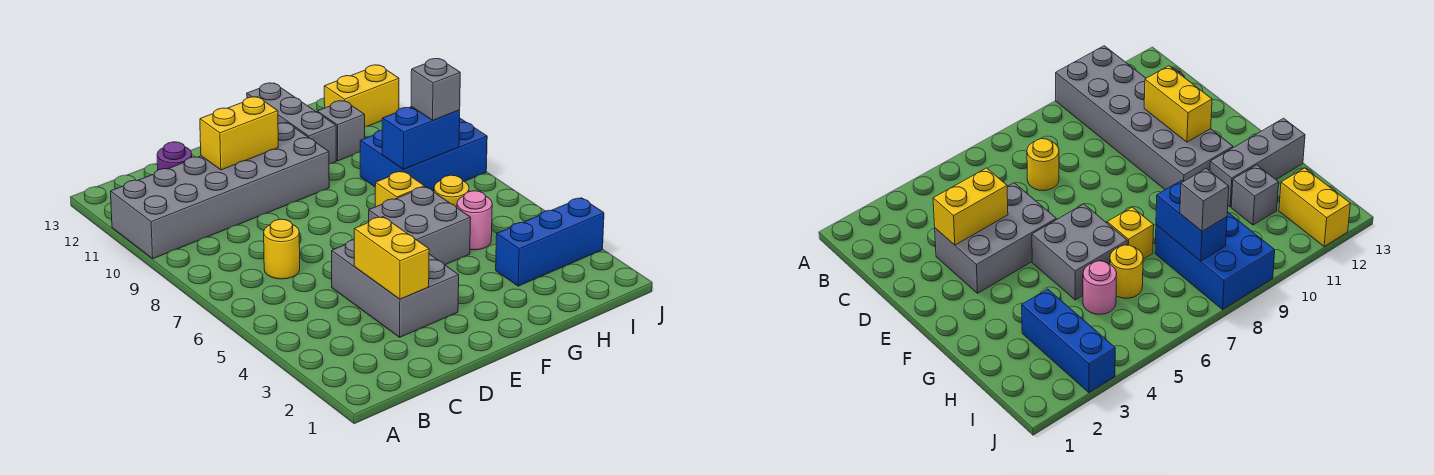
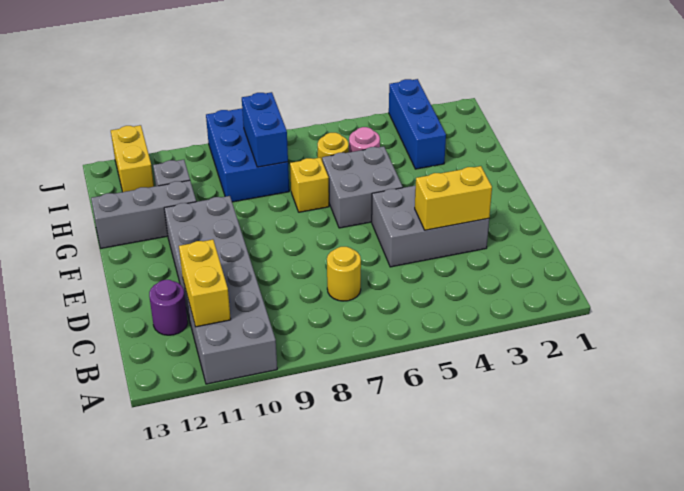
yellow 1x2 brick [200,97,278,170] -> yellow 1x2 brick moved to [179,240,231,327]
grey 1x1 brick [411,59,460,120] -> none

